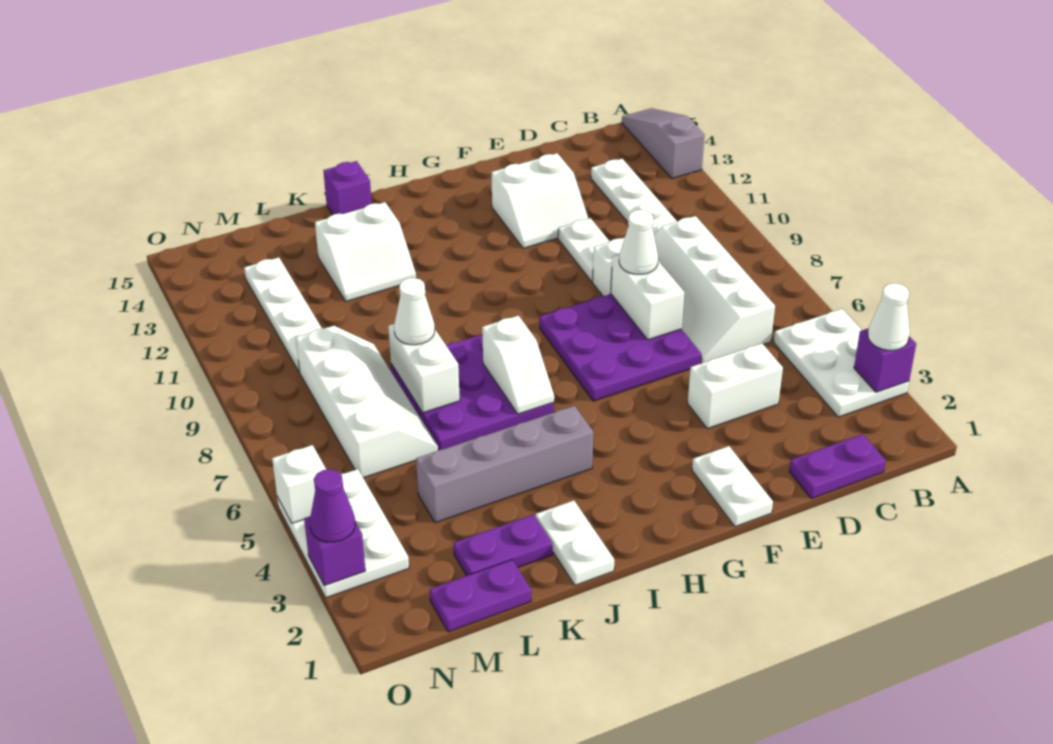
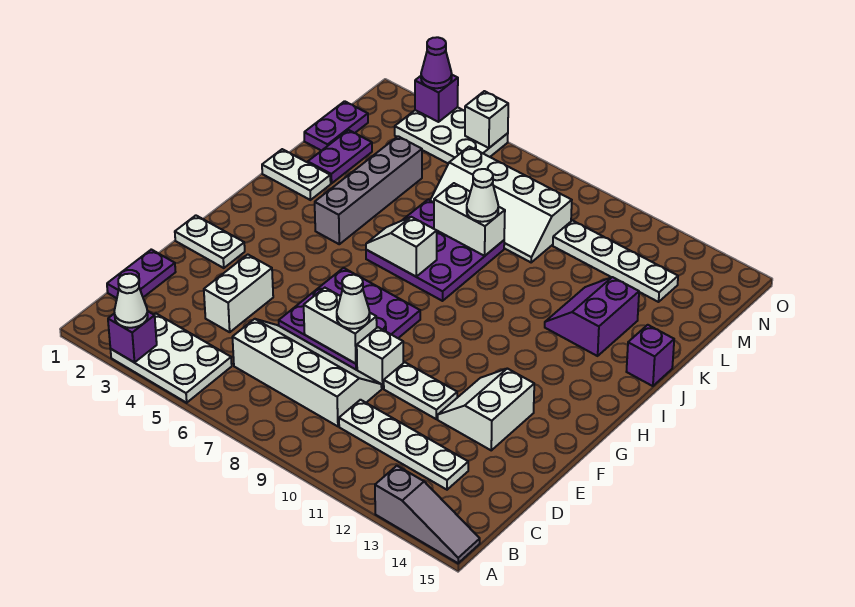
white 2x2 slope [315,202,416,301] -> purple 2x2 slope [545,277,639,356]

